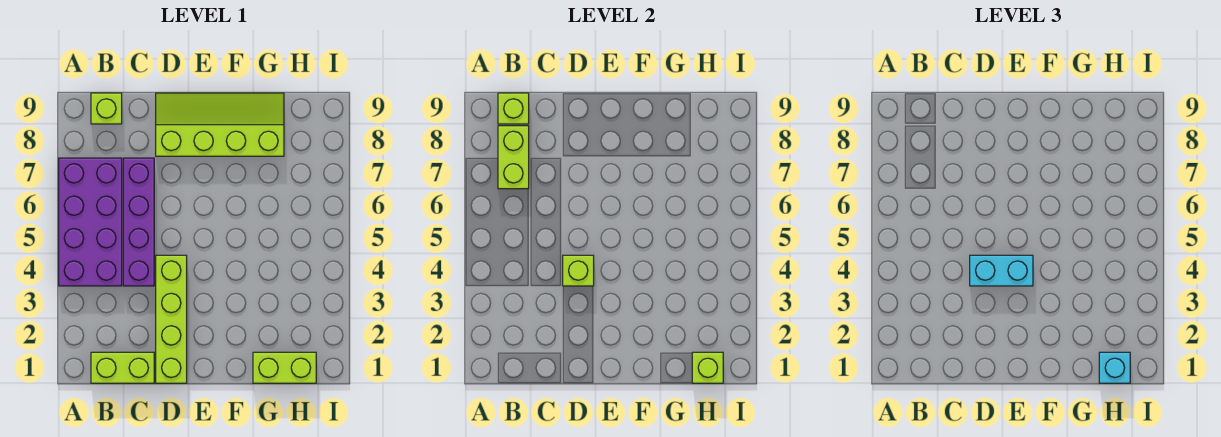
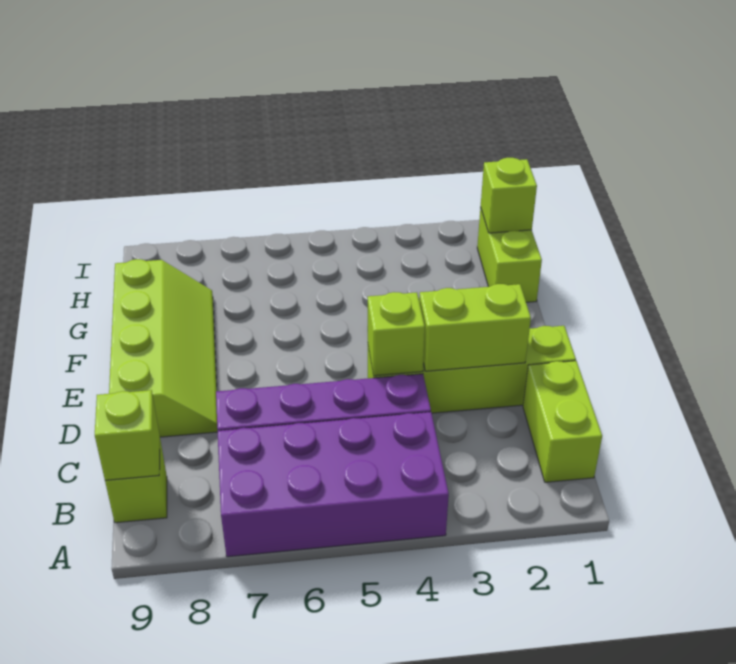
lime 1x2 brick [498,126,529,189] -> lime 1x2 brick moved to [419,284,531,371]
cyan 1x2 brick [970,255,1033,286] -> none
lime 2x4 slope [156,93,284,156] -> lime 2x4 slope turned to [109,259,218,437]
cyan 1x1 brick [1099,352,1130,383] -> none

